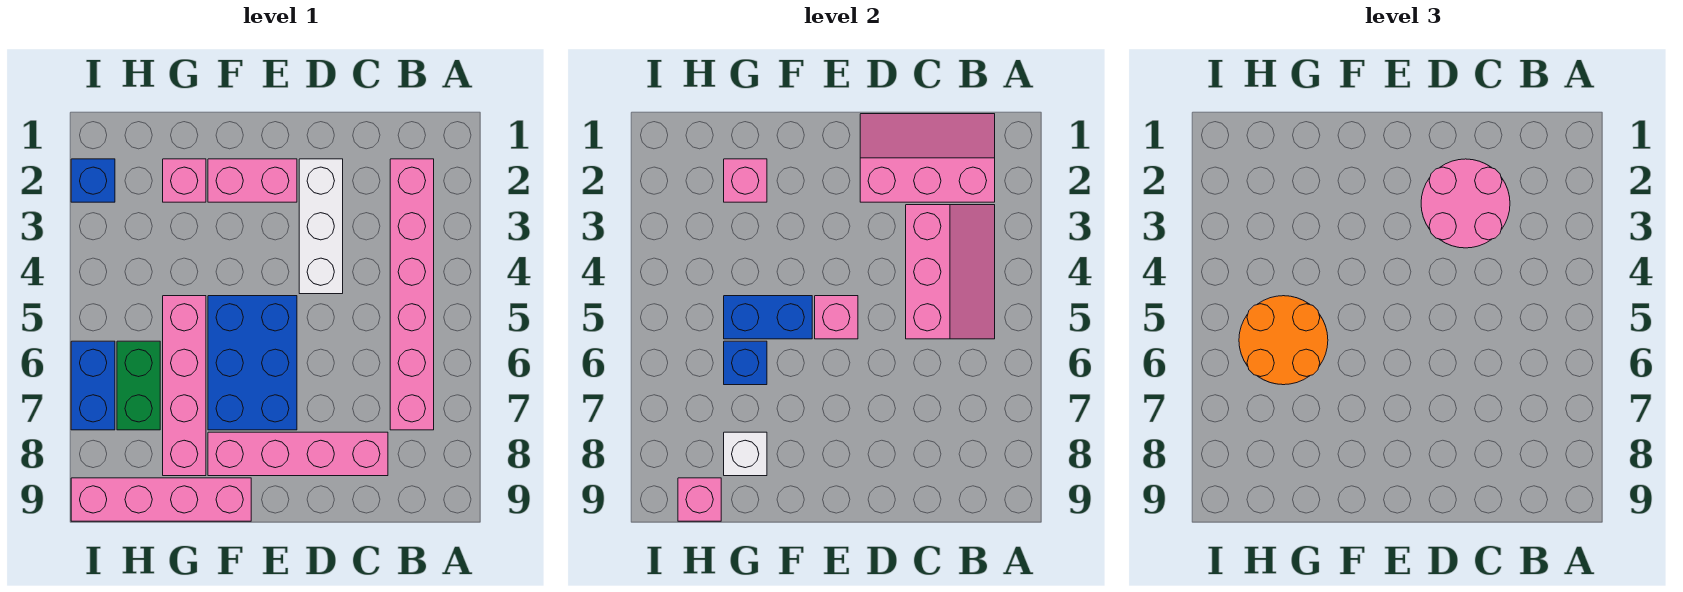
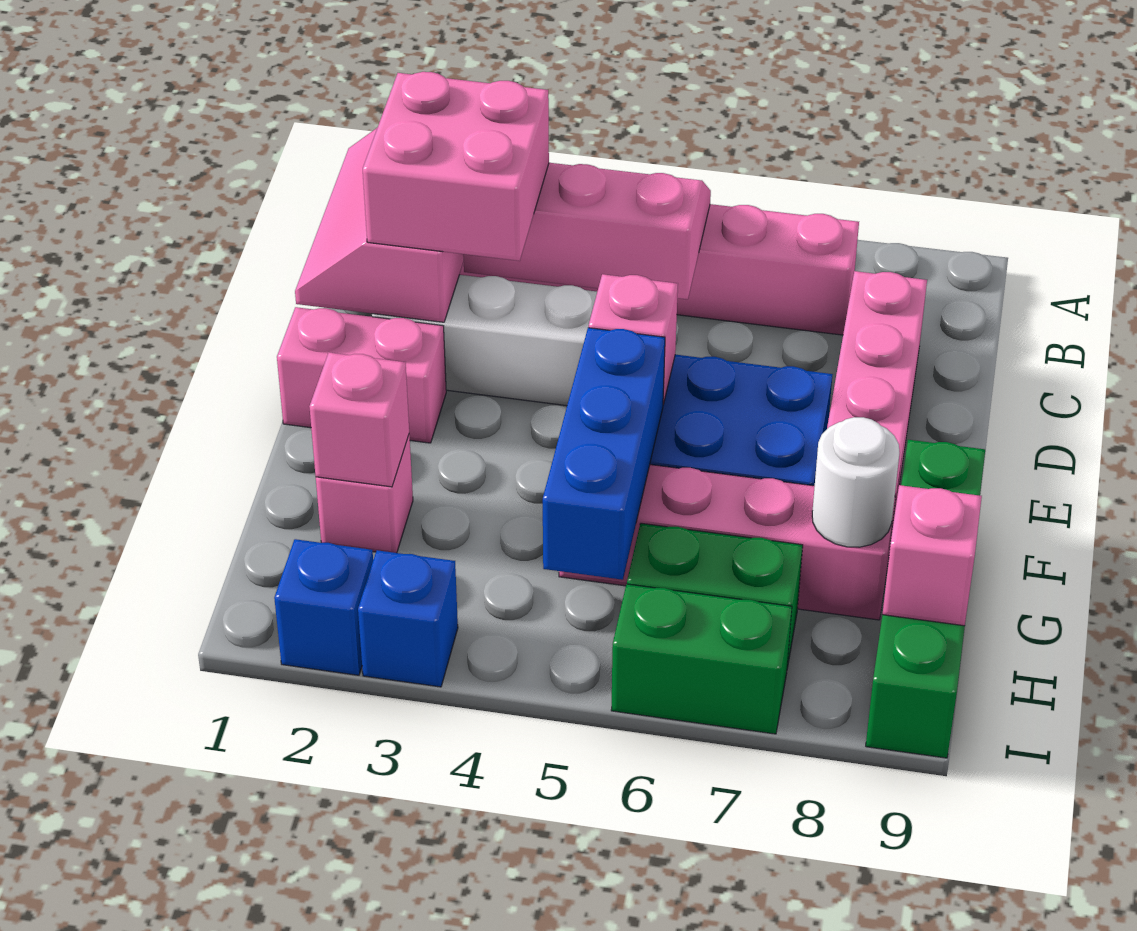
pink 2x2 round brick [1421,159,1510,248] -> pink 2x2 brick [363,72,549,261]
pink 1x2 brick [208,159,297,202] -> pink 1x2 brick turned to [277,307,446,443]
blue 1x2 brick [724,296,812,339] -> blue 1x3 brick [543,328,665,580]
pink 1x4 brick [71,478,251,521] -> green 1x4 brick [866,440,985,758]
orange 2x2 round brick [1239,296,1328,385] -> none
blue 1x1 brick [724,341,767,385] -> blue 1x1 brick moved to [358,550,458,687]
white 1x1 brick [724,432,767,476] -> white 1x1 round brick [812,417,899,547]
blue 1x2 brick [71,341,115,430] -> green 1x2 brick [611,584,792,734]

